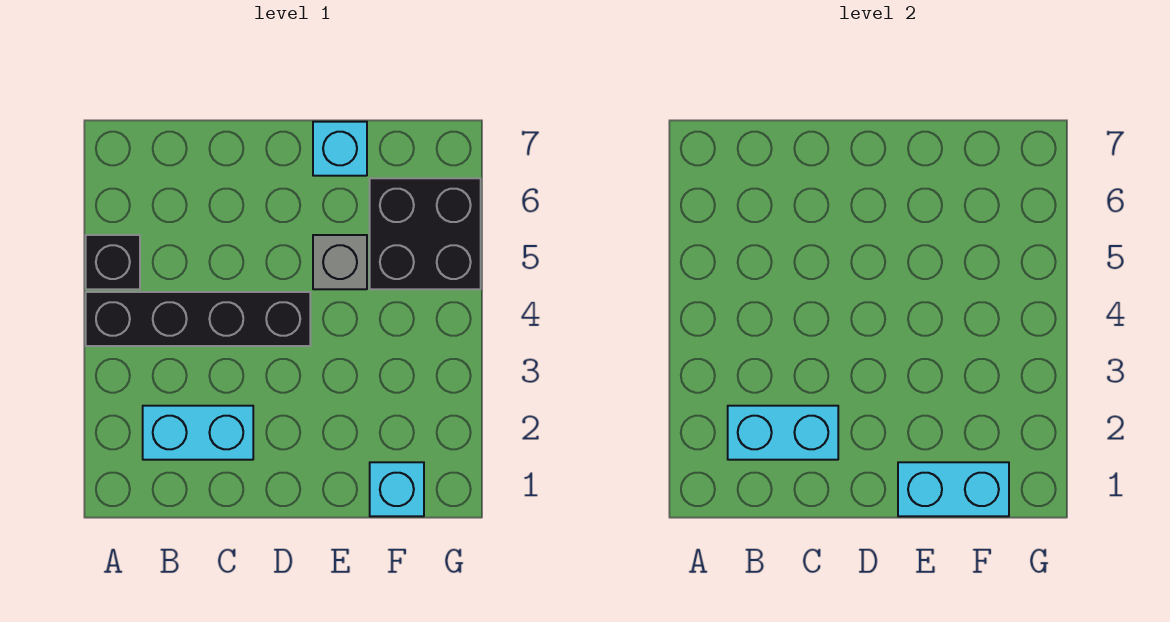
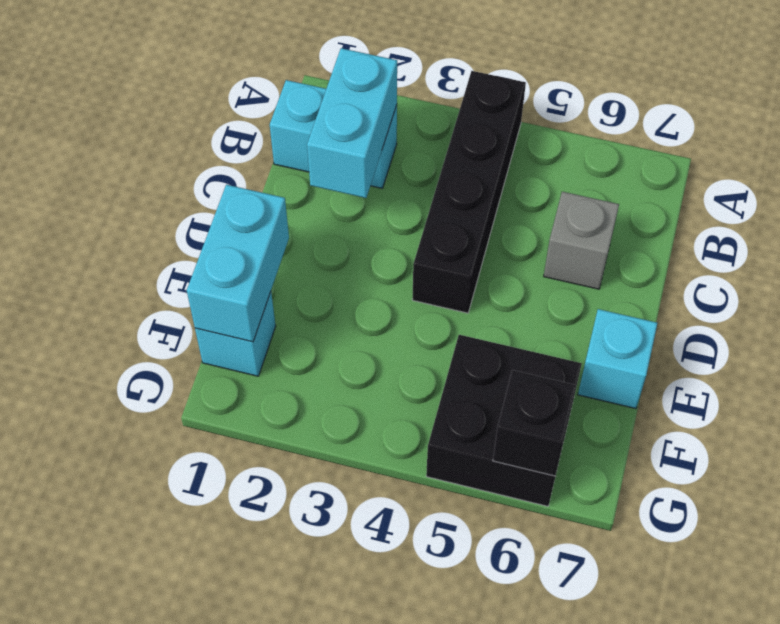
black 1x1 brick [86,235,140,289] -> black 1x1 brick moved to [493,370,576,476]
cyan 1x2 brick [143,406,253,460] -> cyan 1x2 brick turned to [270,80,397,188]
grey 1x1 brick [313,235,367,289] -> grey 1x1 brick moved to [544,192,619,289]

